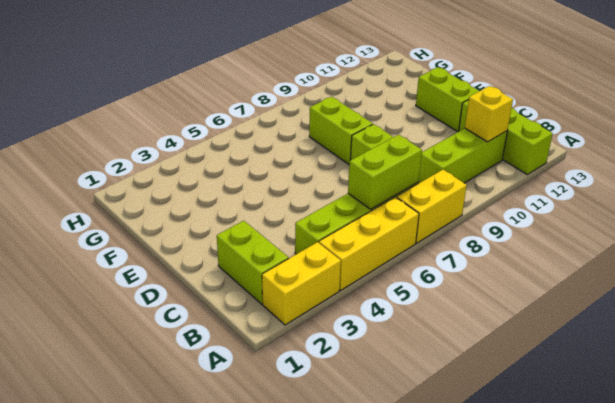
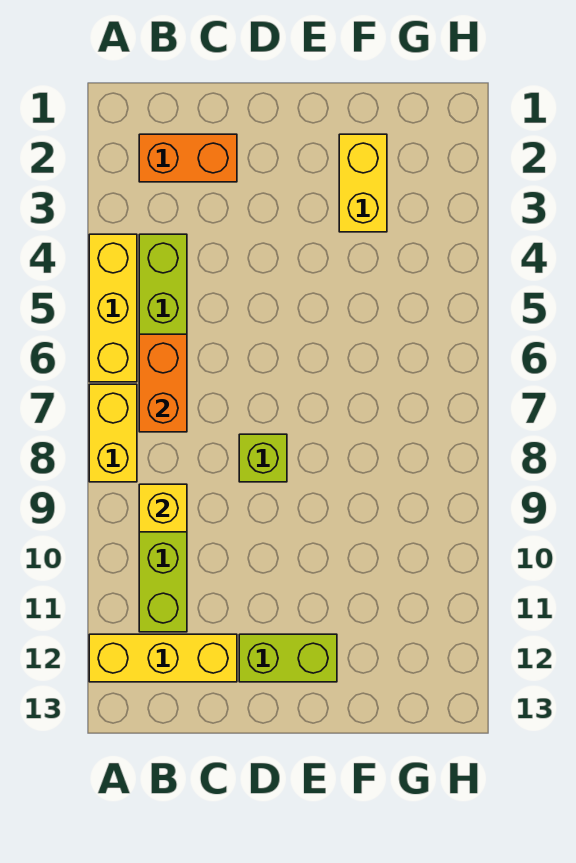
yellow 1x2 brick [262,242,341,325] -> yellow 1x2 brick moved to [339,134,387,232]
lime 1x3 brick [459,100,553,174] -> yellow 1x3 brick [89,634,237,682]
lime 1x2 brick [217,221,289,304] -> orange 1x2 brick [139,134,237,182]
lime 1x2 brick [348,135,422,209] -> orange 1x2 brick [139,334,187,432]
yellow 1x1 brick [465,86,513,142] -> yellow 1x1 brick moved to [139,484,187,532]
lime 1x2 brick [309,97,373,164] -> none

